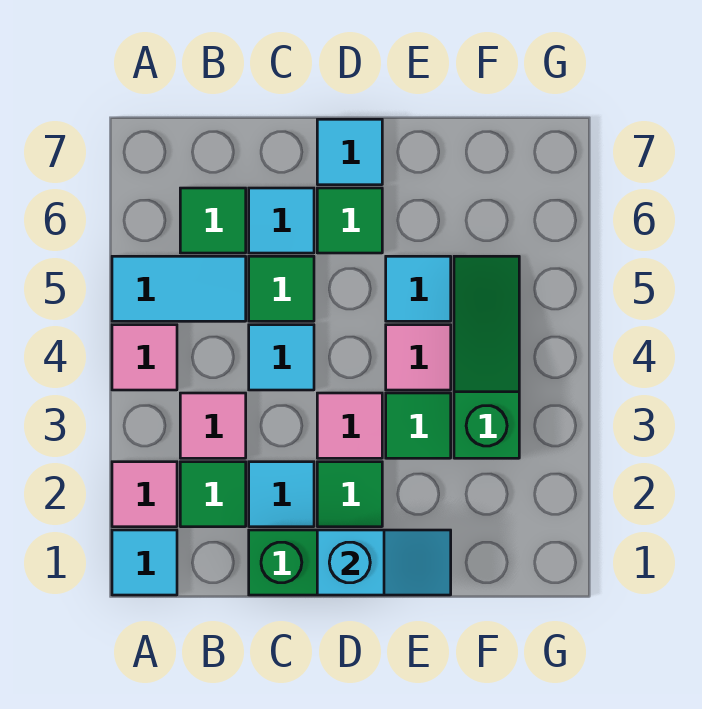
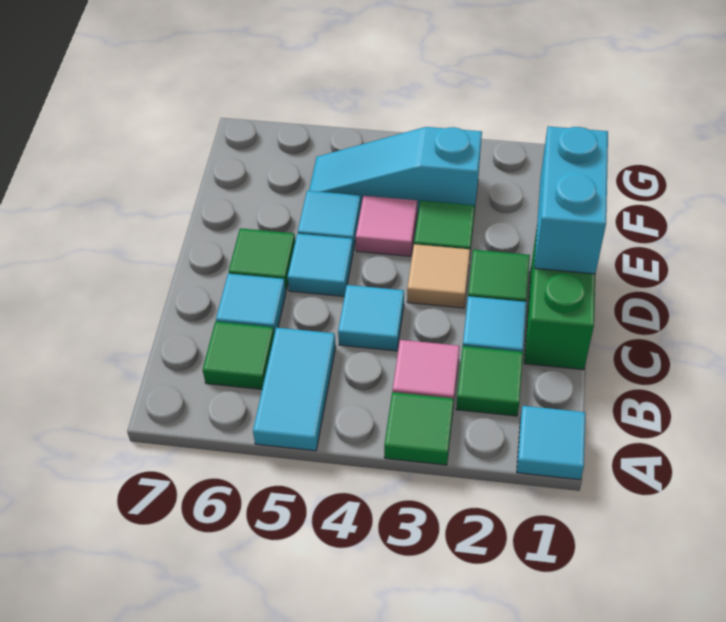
pink 1x1 tile [112,462,177,527] -> none
pink 1x1 tile [112,325,177,390] -> none
green 1x1 tile [249,256,314,321] -> green 1x1 tile moved to [384,392,454,465]
cyan 1x2 slope [317,530,451,595] -> cyan 1x2 brick [534,126,608,274]
pink 1x1 tile [317,393,382,458] -> tan 1x1 tile [407,244,470,308]
cyan 1x1 tile [317,119,382,185] -> cyan 1x1 tile moved to [288,234,353,297]
green 1x3 slope [454,256,519,458] -> cyan 1x3 slope [309,127,482,213]

